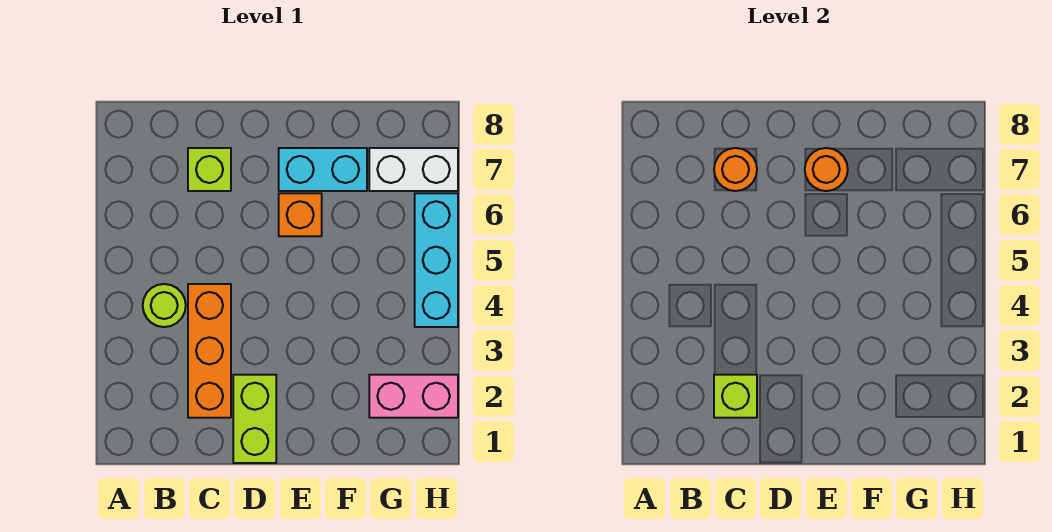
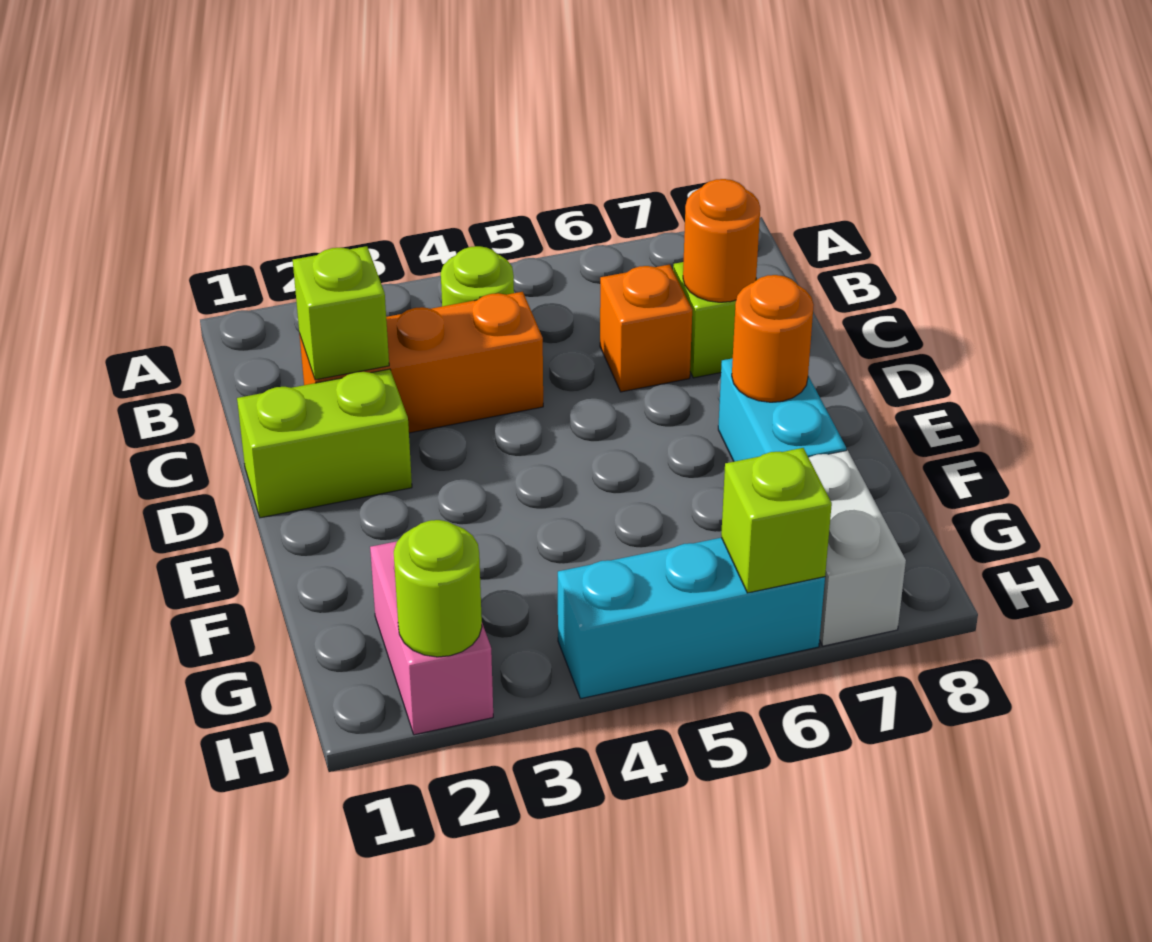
orange 1x1 brick [279,193,322,236] -> orange 1x1 brick moved to [600,265,692,392]
none -> lime 1x1 round brick [394,520,482,657]
none -> lime 1x1 brick [721,448,832,593]

